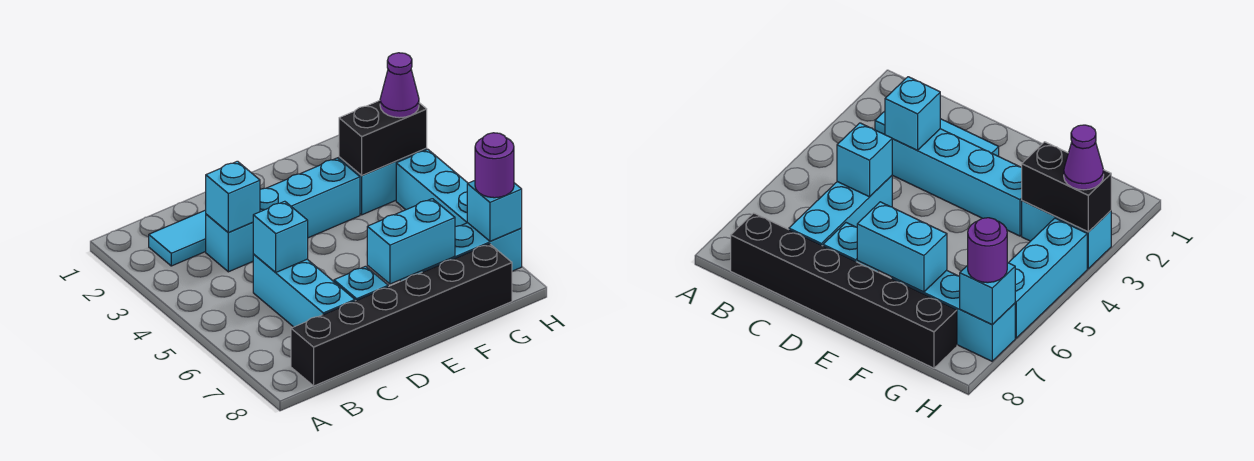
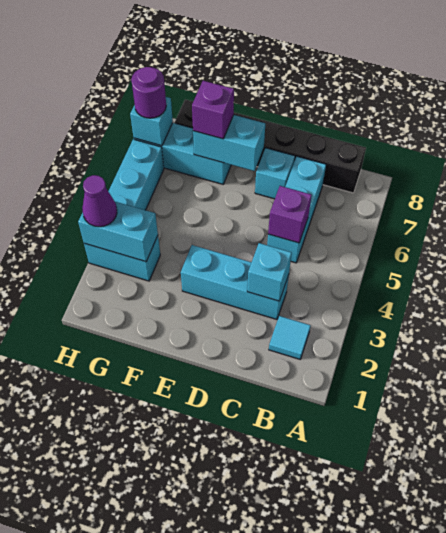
cyan 1x3 tile [149,210,206,266] -> cyan 1x1 tile [269,316,311,359]
cyan 1x4 brick [206,158,360,272] -> cyan 1x3 brick [181,245,289,319]
cyan 1x1 brick [253,201,308,272] -> purple 1x1 brick [268,186,312,243]
none -> purple 1x1 brick [192,81,234,139]
black 1x2 brick [339,101,427,176] -> cyan 1x2 brick [78,202,158,262]

